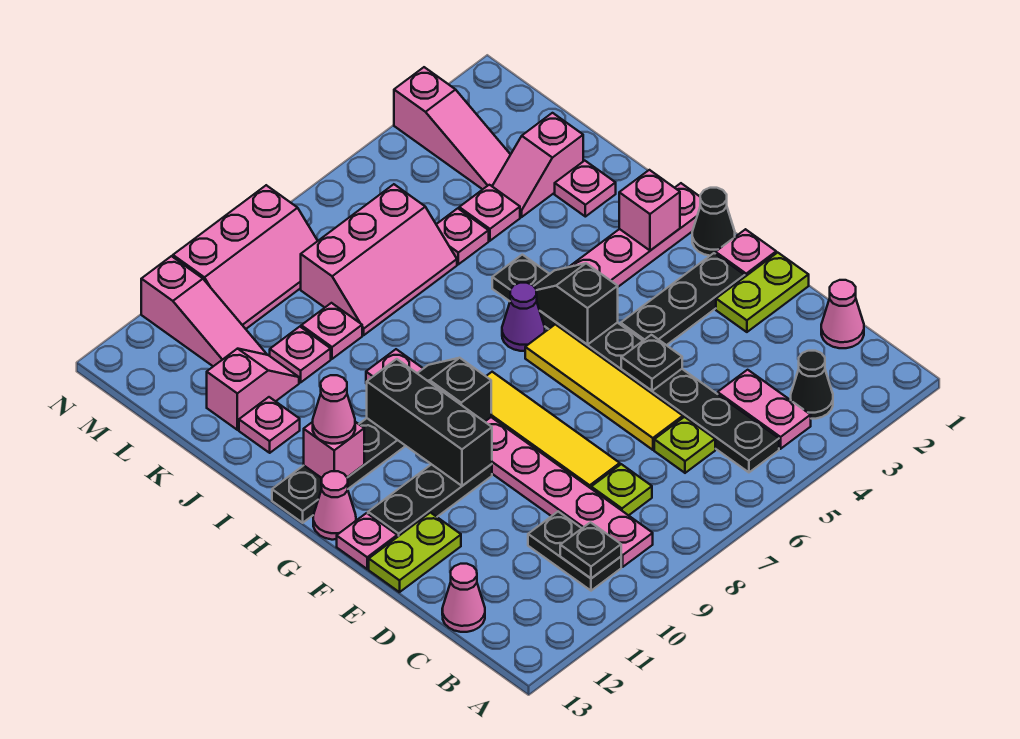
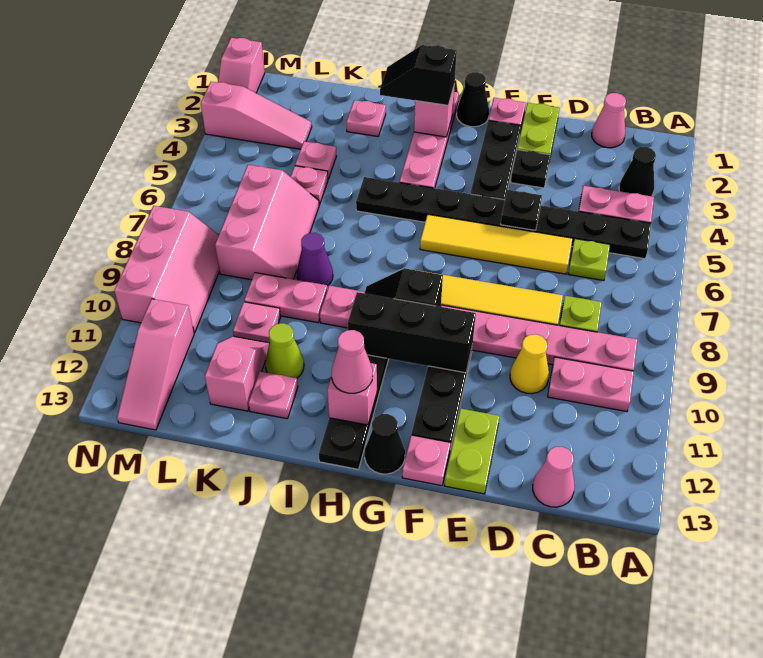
black 1x2 plate [528,512,621,591] -> pink 1x2 plate [548,357,634,412]
black 1x1 plate [560,522,621,578] -> black 1x1 plate moved to [511,150,550,188]
none -> yellow 1x1 cone [510,334,549,394]
black 1x2 slope [534,263,618,344] -> black 1x2 slope moved to [380,45,457,105]
pink 1x1 cone [313,471,356,540] -> black 1x1 cone [365,414,405,474]
purple 1x1 cone [502,283,545,351] -> purple 1x1 cone moved to [297,233,333,286]
none -> lime 1x1 cone [265,323,304,378]
pink 1x2 slope [492,113,583,217] -> pink 1x2 slope moved to [218,38,265,93]
pink 1x1 plate [301,303,362,359] -> pink 1x2 plate [244,273,327,323]
pink 1x3 slope [141,256,266,366] -> pink 1x3 slope turned to [117,299,194,430]

